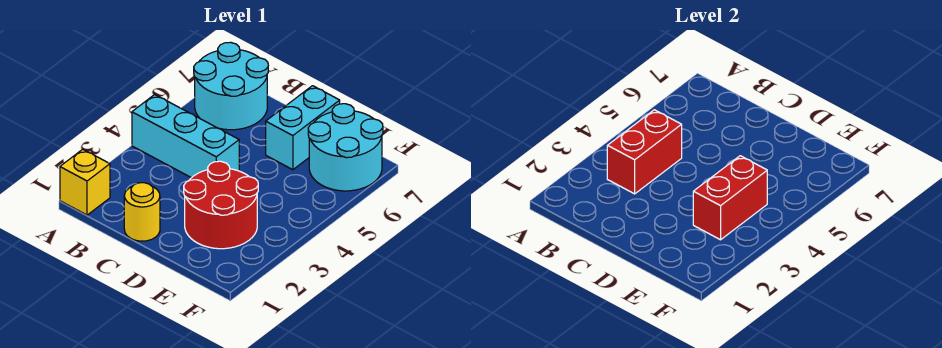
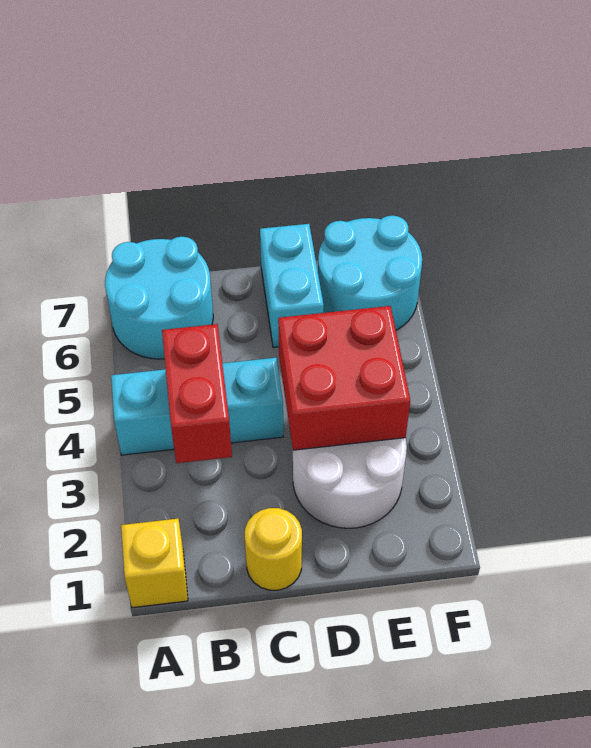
red 2x2 round brick [184,161,258,249] -> white 2x2 round brick [293,438,407,528]
red 1x2 brick [693,156,767,240] -> red 2x2 brick [278,306,410,450]

